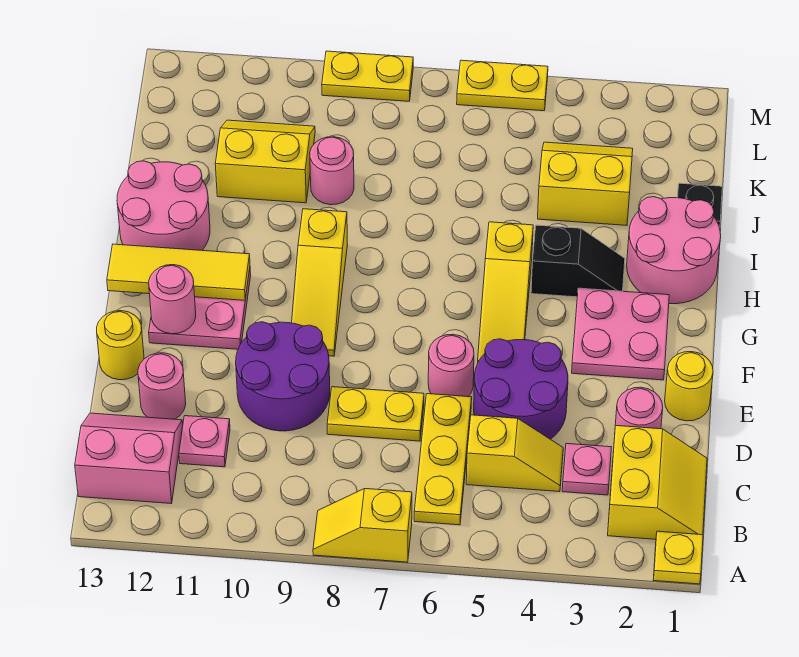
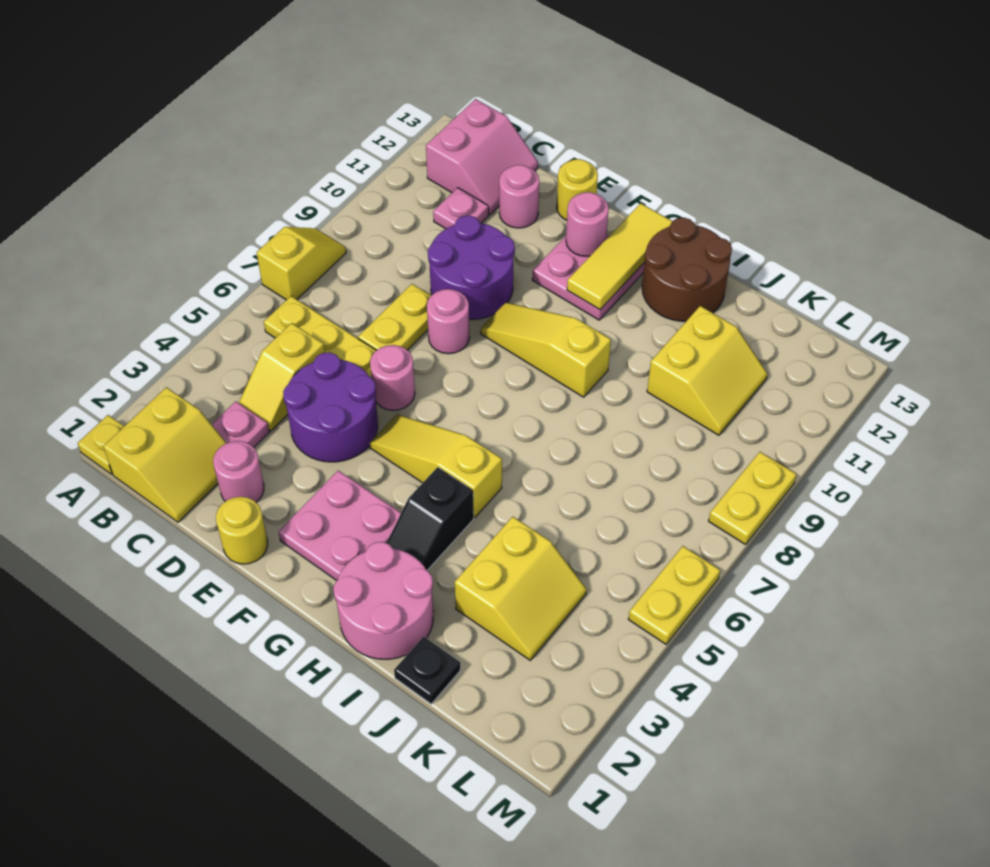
yellow 2x2 slope [608,425,707,539] -> yellow 2x2 slope turned to [103,387,226,522]
pink 2x2 round brick [117,161,210,250] -> brown 2x2 round brick [642,218,732,322]
pink 1x1 round brick [310,137,354,205] -> pink 1x1 round brick moved to [427,289,469,354]

